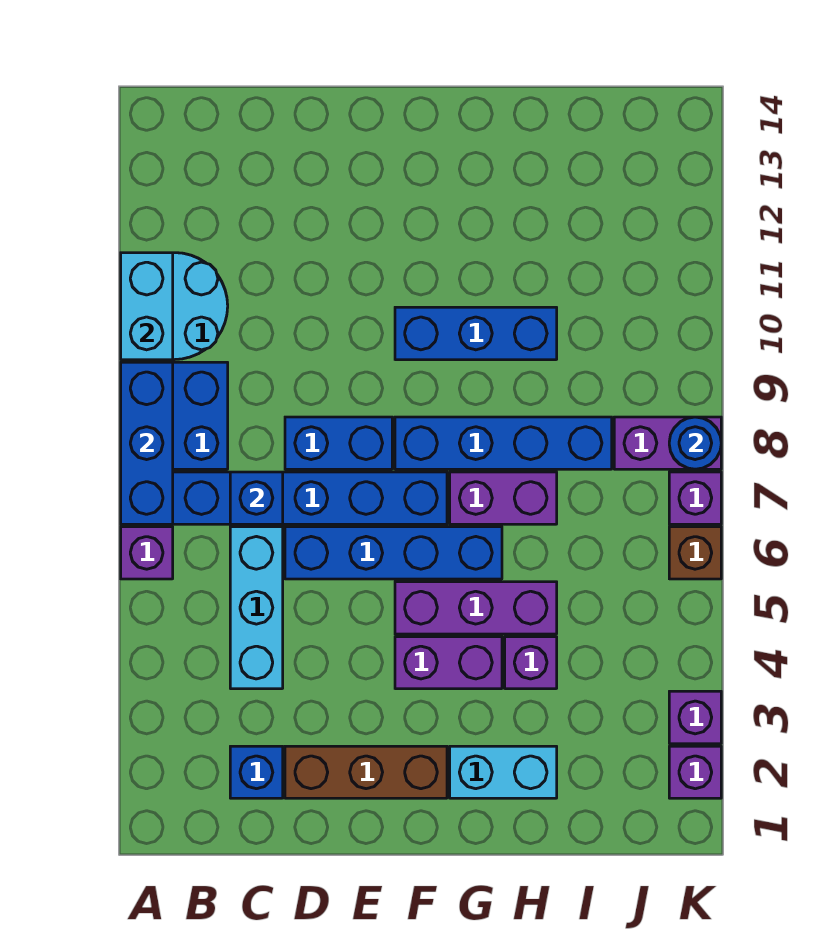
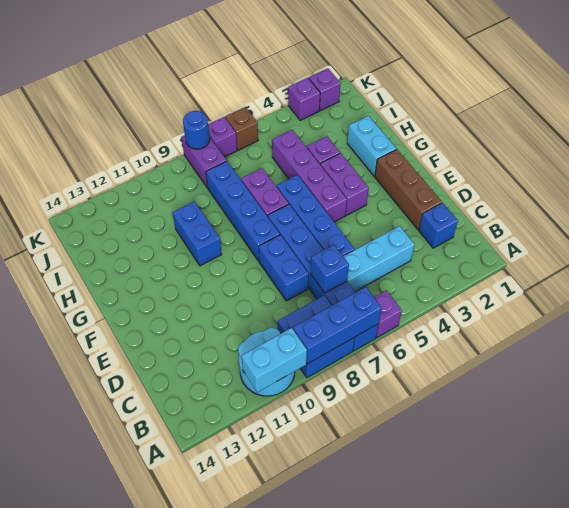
purple 1x3 brick [395,582,557,634] -> purple 1x4 brick [272,130,347,222]
blue 1x3 brick [395,307,557,360] -> blue 1x2 brick [172,201,222,266]

